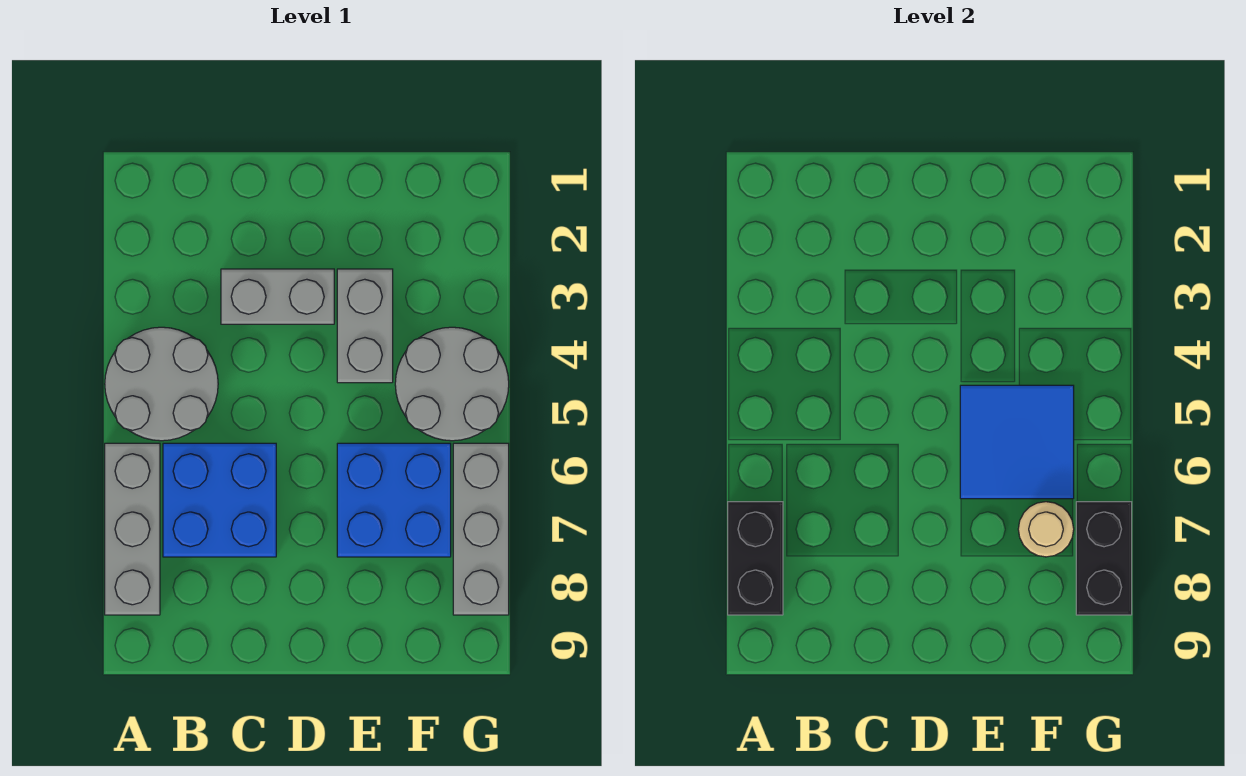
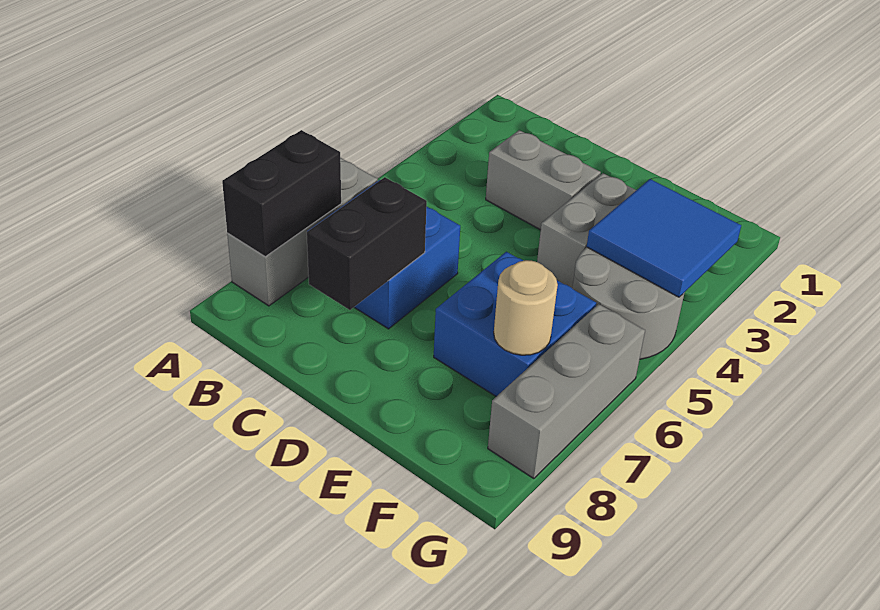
grey 2x2 round brick [105,327,218,441] -> none
blue 2x2 tile [960,385,1074,499] -> blue 2x2 tile moved to [587,179,741,297]
black 1x2 brick [1076,502,1132,615] -> black 1x2 brick moved to [307,177,427,310]

